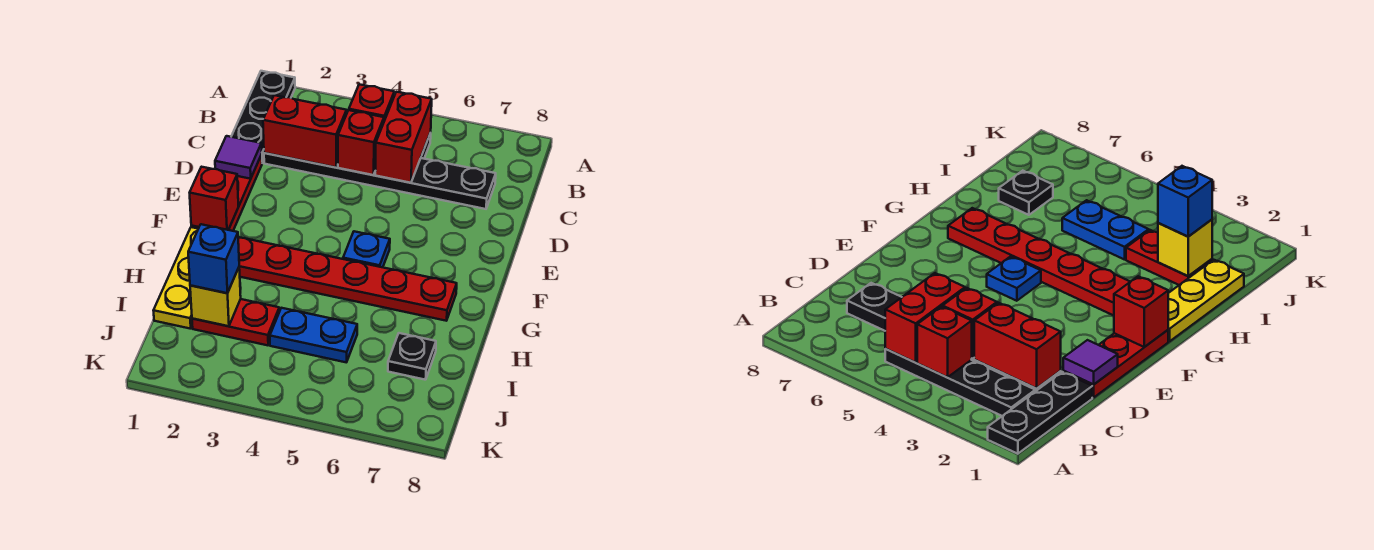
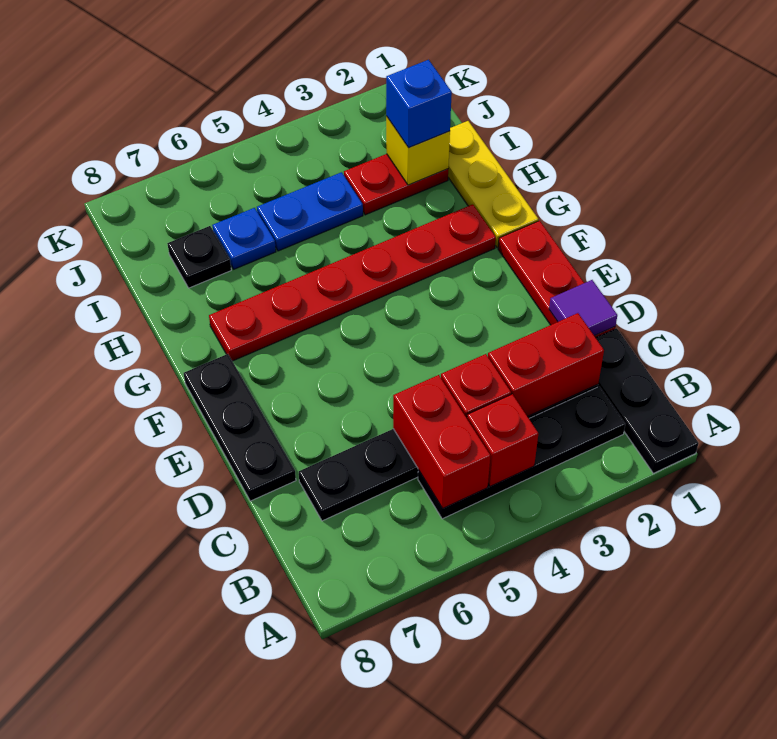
none -> black 1x3 plate [184,354,296,501]
red 1x1 brick [190,167,238,230] -> none
blue 1x1 plate [343,231,390,267] -> blue 1x1 plate moved to [212,208,276,269]

